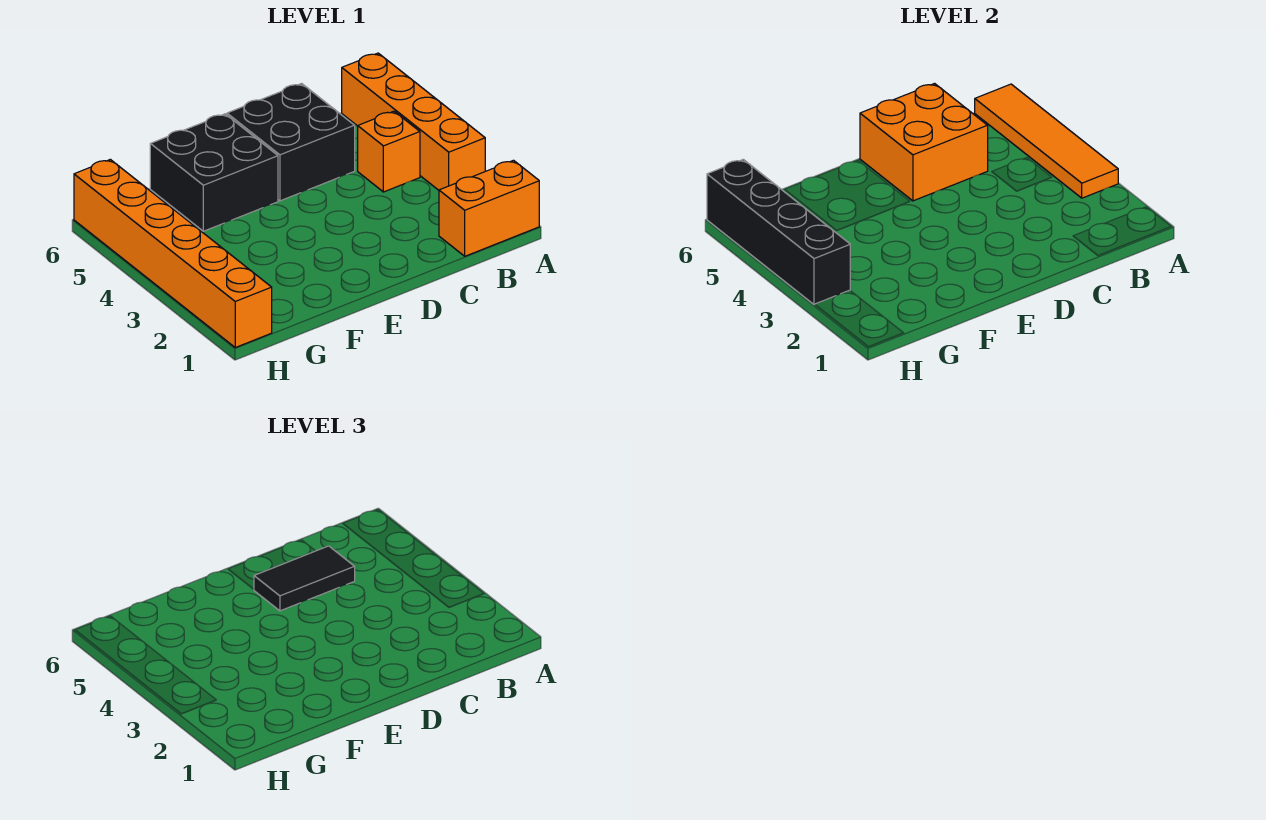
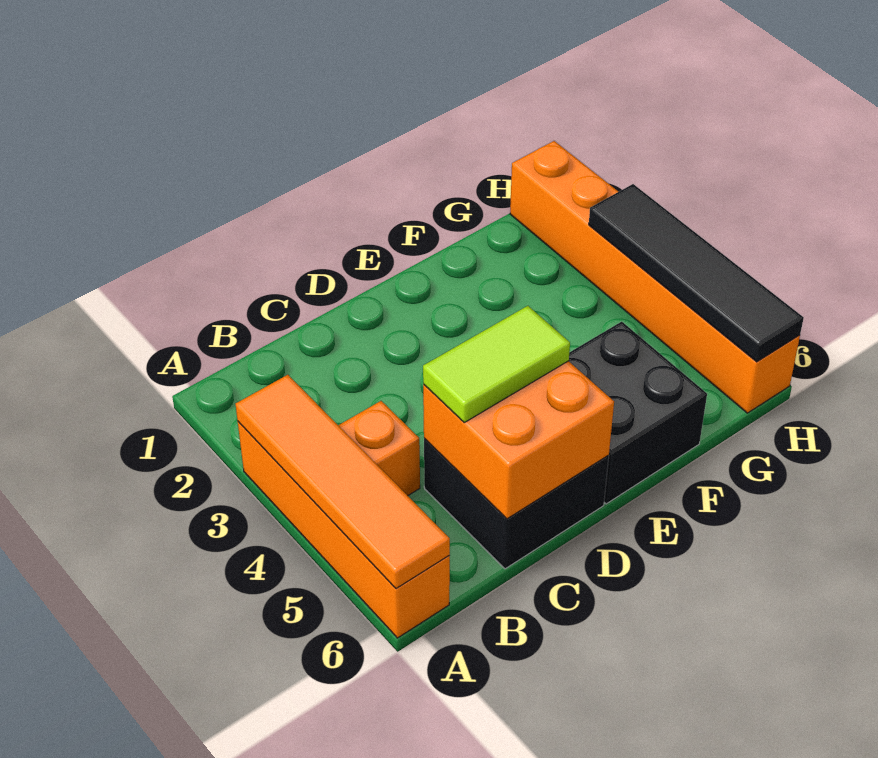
orange 1x2 brick [439,160,539,256] -> none
black 1x2 tile [254,546,355,611] -> lime 1x2 tile [423,306,570,422]
black 1x4 brick [707,159,850,305] -> black 1x4 tile [589,184,804,362]

